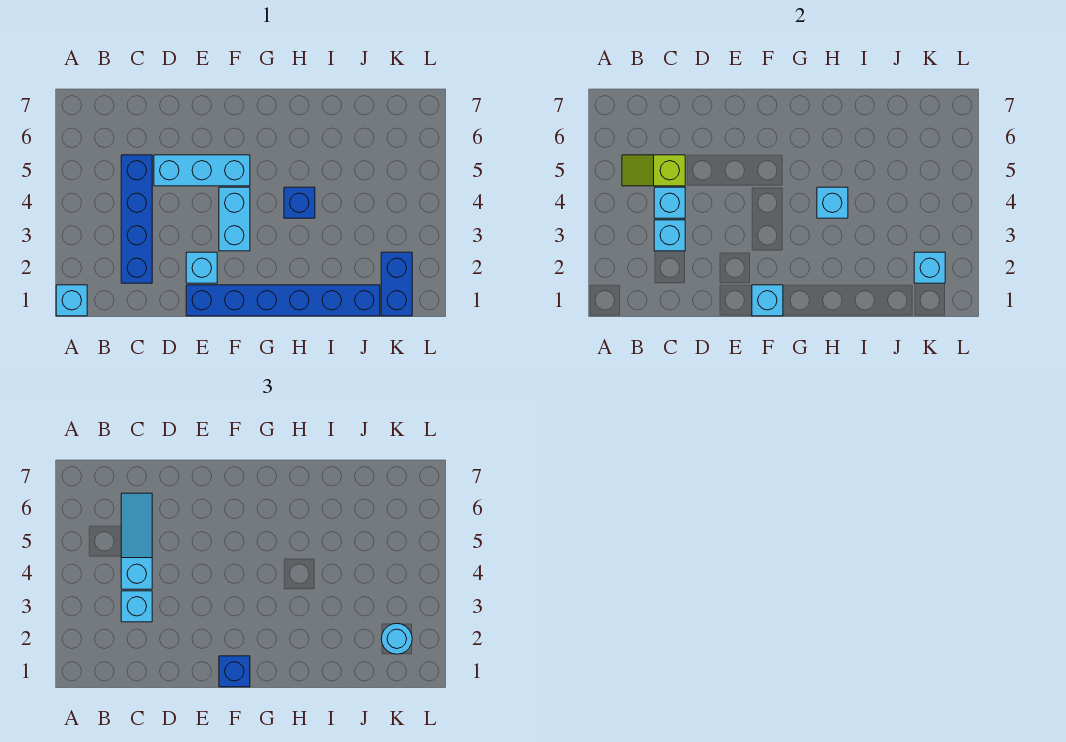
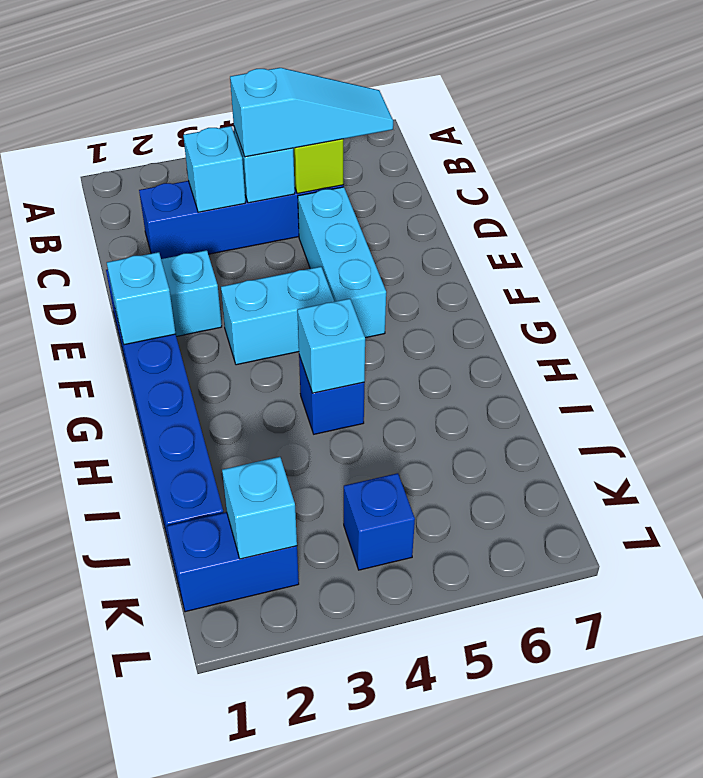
cyan 1x1 brick [56,285,87,316] -> none
cyan 1x1 brick [121,591,152,622] -> none
blue 1x1 brick [219,656,250,687] -> blue 1x1 brick moved to [344,473,415,570]
cyan 1x1 round brick [381,623,412,654] -> none

